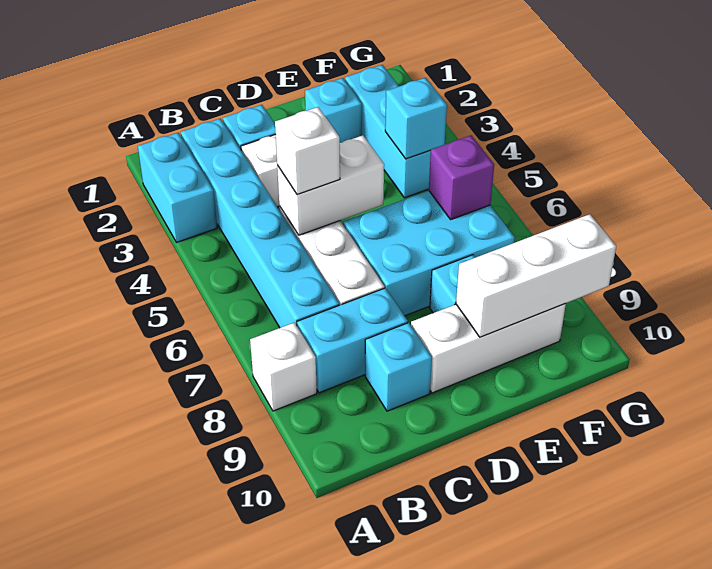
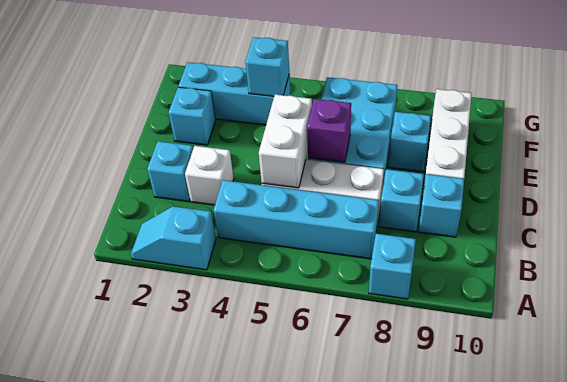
cyan 1x2 brick [138,133,217,242] -> cyan 1x2 slope [131,206,216,270]
white 1x1 brick [250,323,317,411] -> cyan 1x1 brick [369,234,416,299]
cyan 1x6 brick [181,119,339,328] -> cyan 1x4 brick [213,180,379,259]
cyan 1x2 brick [297,288,408,393] -> cyan 1x1 brick [379,169,424,232]
white 1x1 brick [275,107,340,194] -> none
white 1x3 brick [456,214,616,337] -> none
purple 1x1 brick [429,136,494,219] -> purple 1x1 brick moved to [307,99,351,162]

